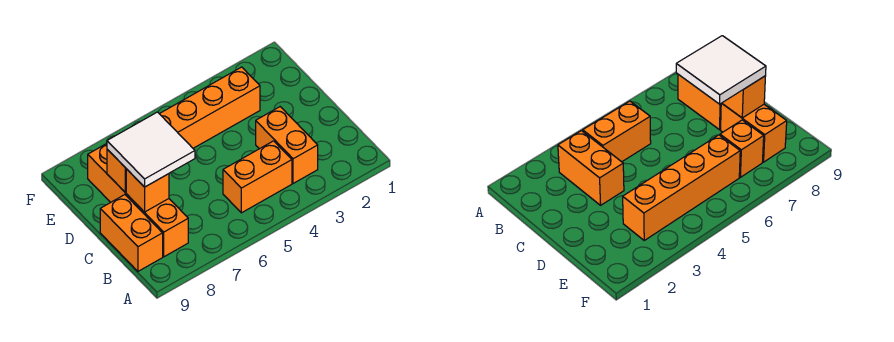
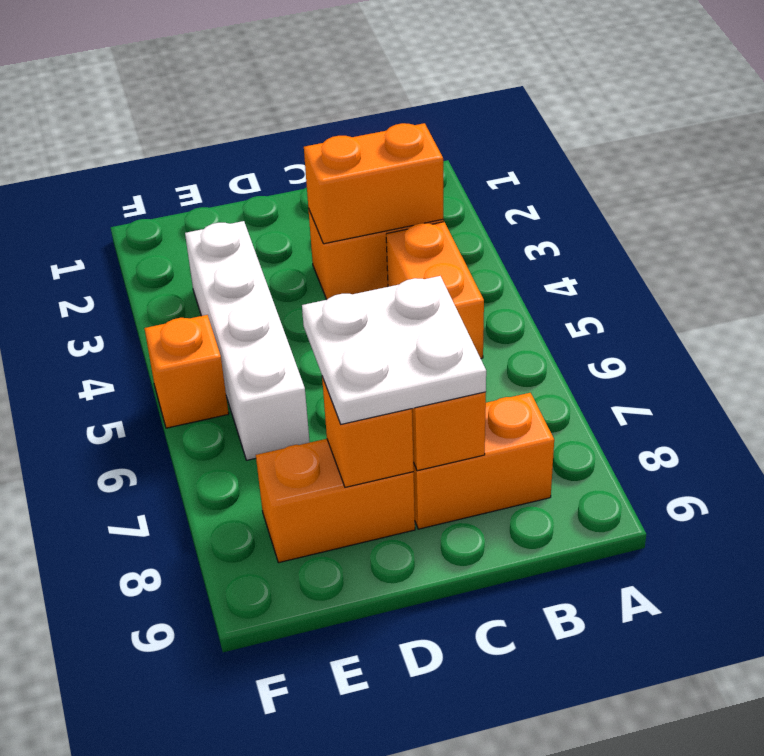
orange 1x2 brick [100,195,163,271] -> orange 1x2 brick moved to [304,123,443,244]
white 2x2 tile [107,112,195,187] -> white 2x2 plate [302,276,486,424]
orange 1x4 brick [160,67,260,148] -> white 1x4 brick [185,221,310,460]
orange 1x1 brick [720,120,764,177] -> orange 1x1 brick moved to [144,315,229,428]

